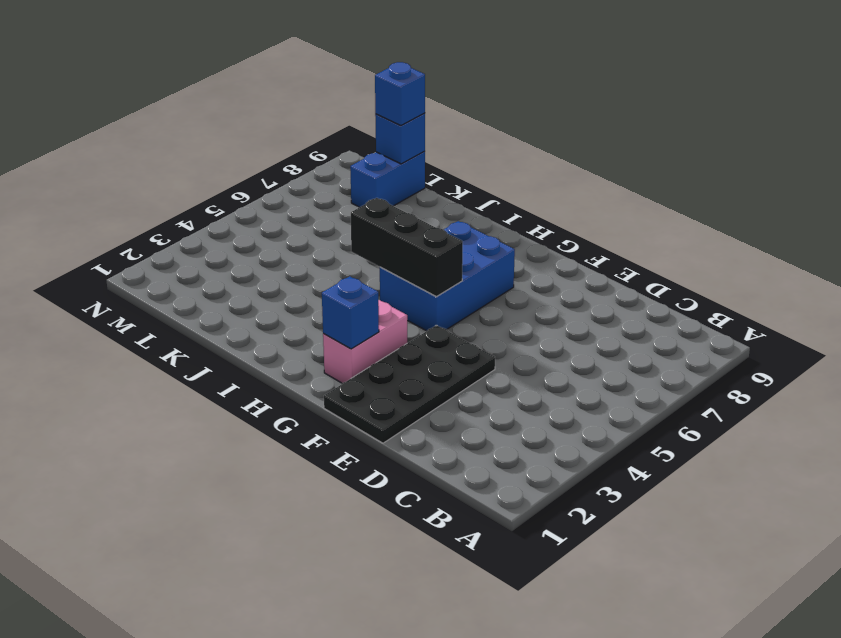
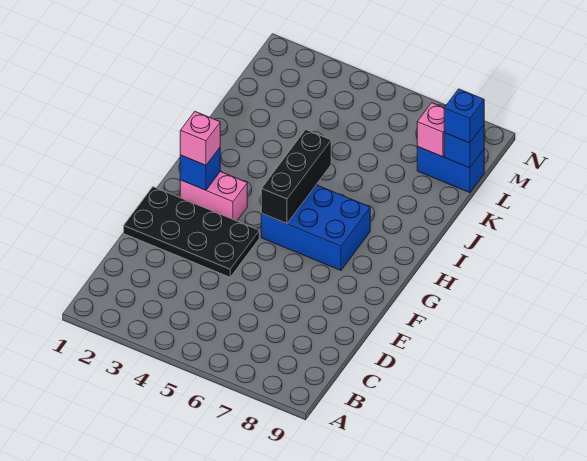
none -> pink 1x1 brick [180,112,220,165]
none -> pink 1x1 brick [417,103,444,157]

